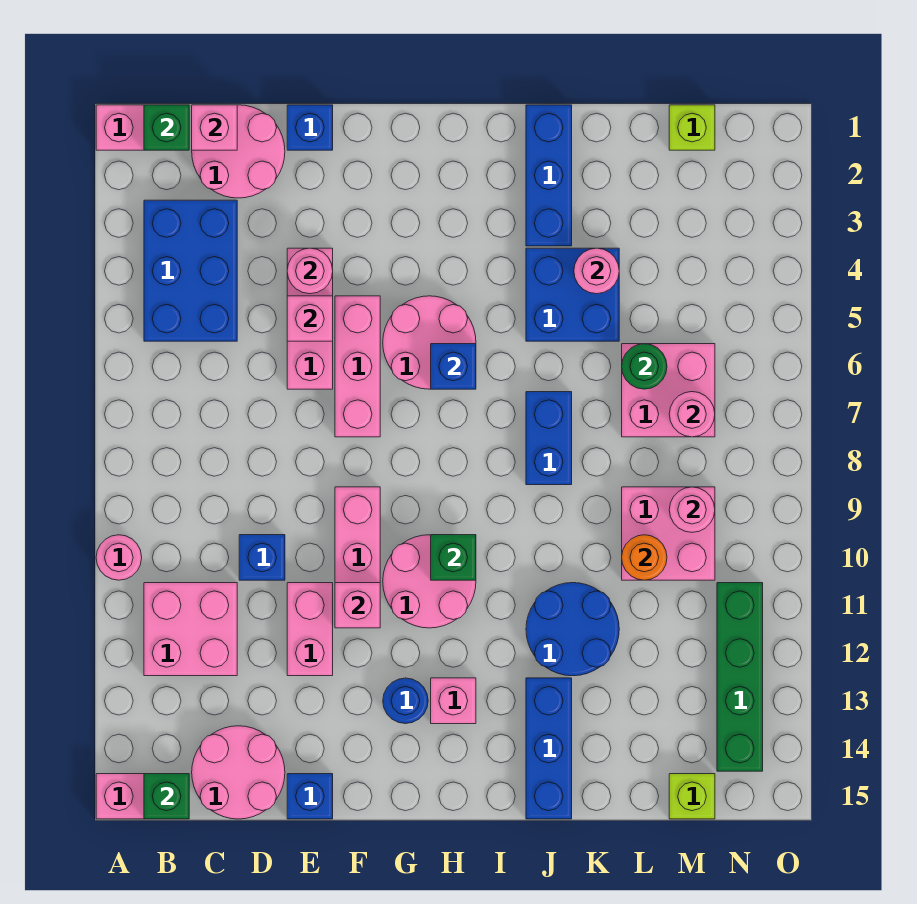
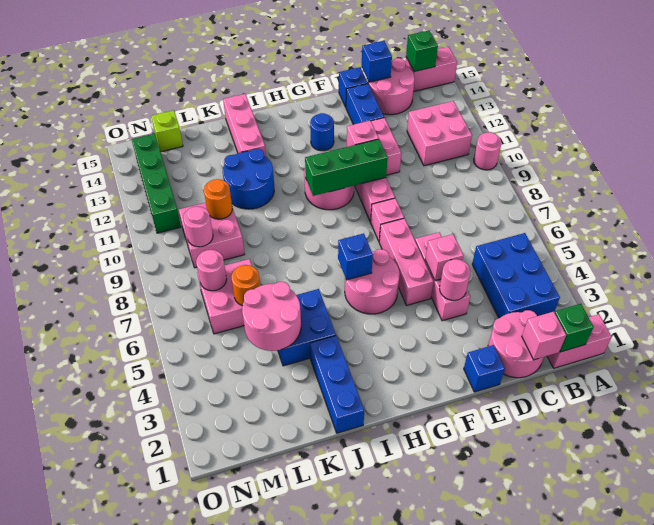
blue 1x1 brick [239,535,285,580] -> blue 1x1 brick moved to [362,41,392,82]
green 1x1 brick [431,535,476,580] -> green 1x3 brick [305,139,388,196]
pink 1x1 brick [431,678,476,724] -> pink 1x1 brick moved to [371,198,404,241]
blue 1x2 brick [526,392,572,485] -> blue 1x2 brick moved to [346,84,384,125]
blue 1x3 brick [526,678,572,819] -> pink 1x3 brick [223,94,266,156]
pink 1x1 round brick [574,248,619,294] -> pink 2x2 round brick [242,282,301,351]
green 1x1 round brick [622,344,667,389] -> orange 1x1 round brick [231,265,260,306]
lime 1x1 brick [669,105,715,150] -> none

